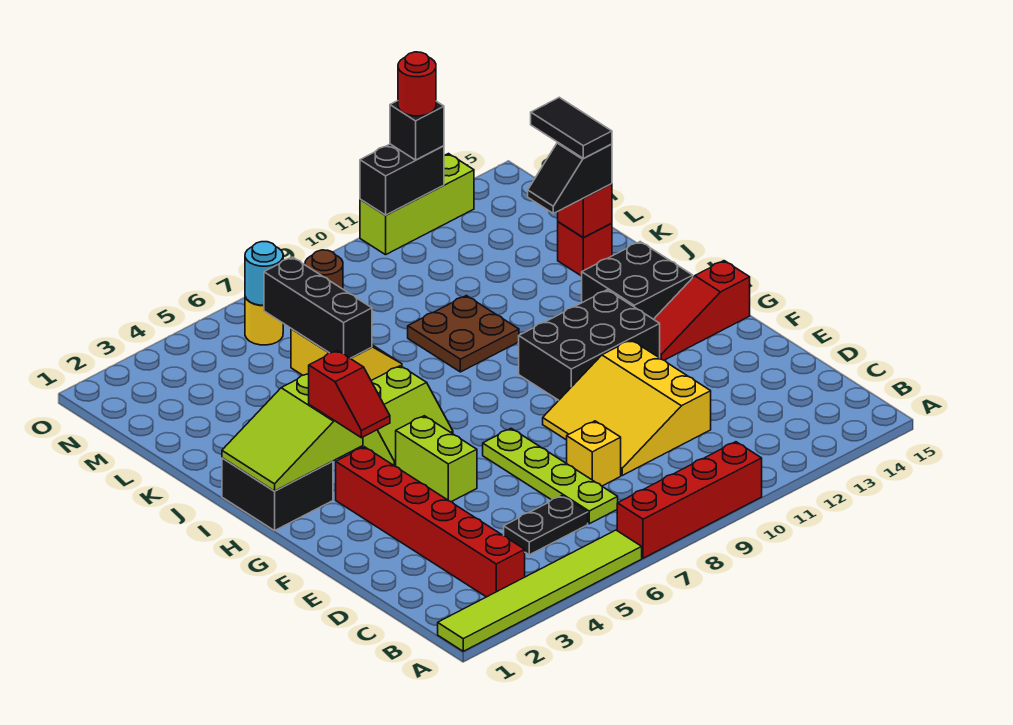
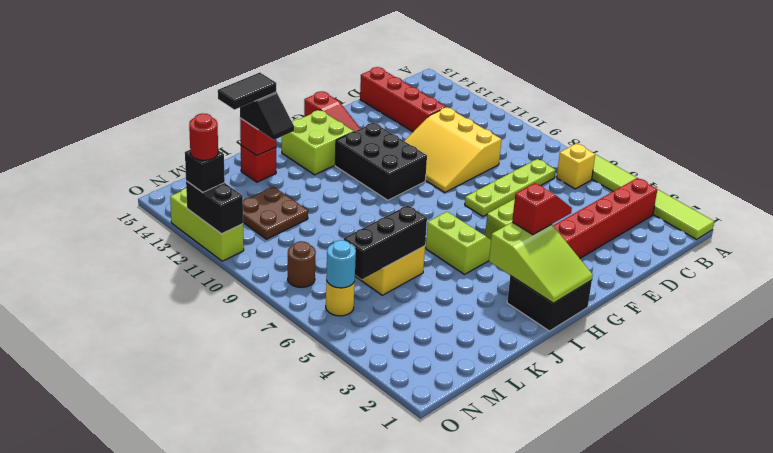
red 1x4 brick [617,442,762,558] -> red 1x4 brick moved to [360,67,446,132]
black 1x2 plate [504,496,588,555] -> none
yellow 1x1 brick [567,421,621,486] -> yellow 1x1 brick moved to [557,144,595,189]
yellow 3x3 slope [543,340,711,475] -> yellow 3x3 slope turned to [405,108,502,192]
black 2x2 brick [582,242,693,319] -> lime 2x2 brick [282,110,354,175]
brown 2x2 plate [408,296,519,372] -> brown 2x2 plate moved to [243,187,308,239]

